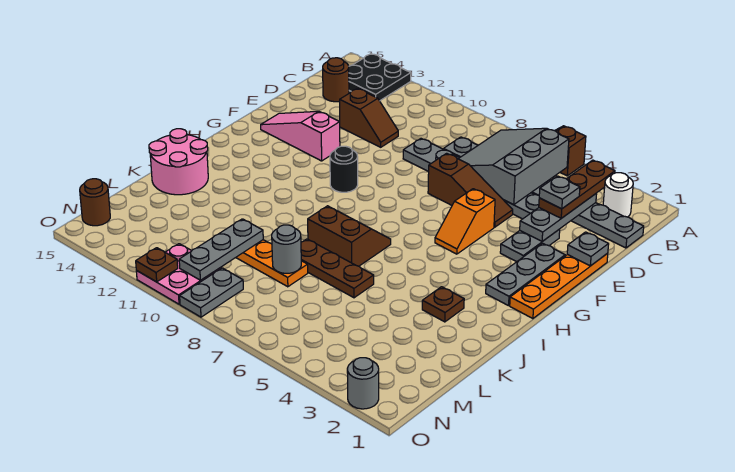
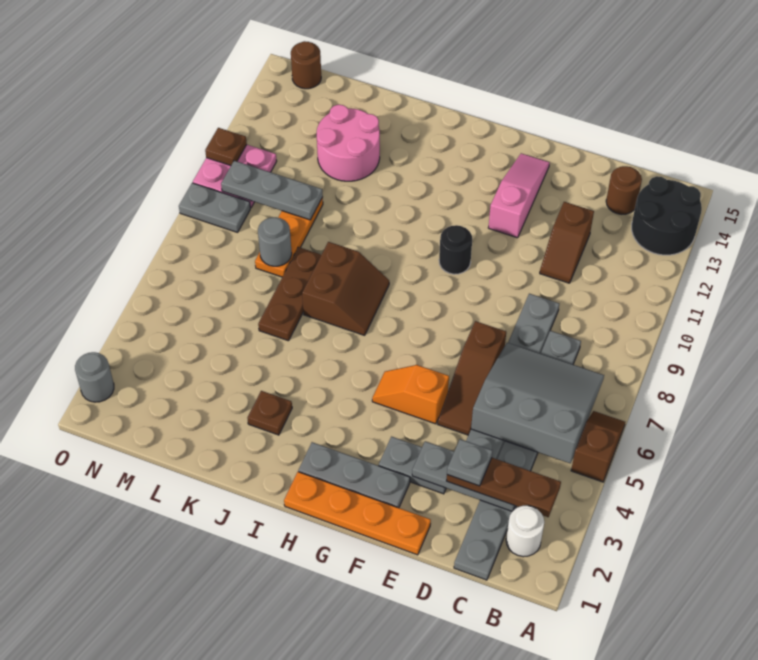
black 2x2 plate [349,54,411,101] -> black 2x2 round brick [632,176,702,255]
grey 1x1 plate [567,232,609,266] -> none
pink 2x2 round brick [149,129,208,195] -> pink 2x2 round brick moved to [317,105,380,181]

